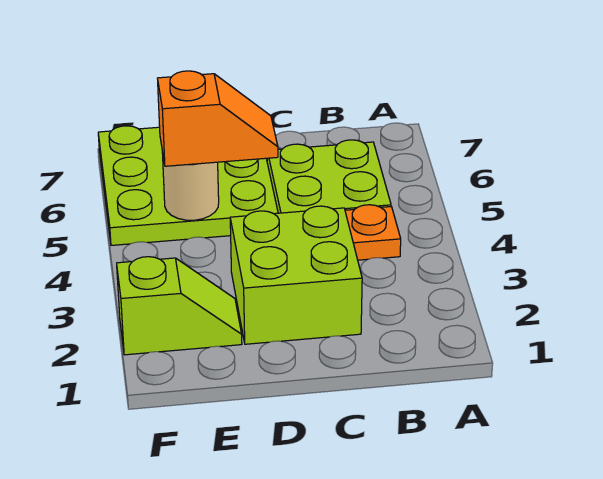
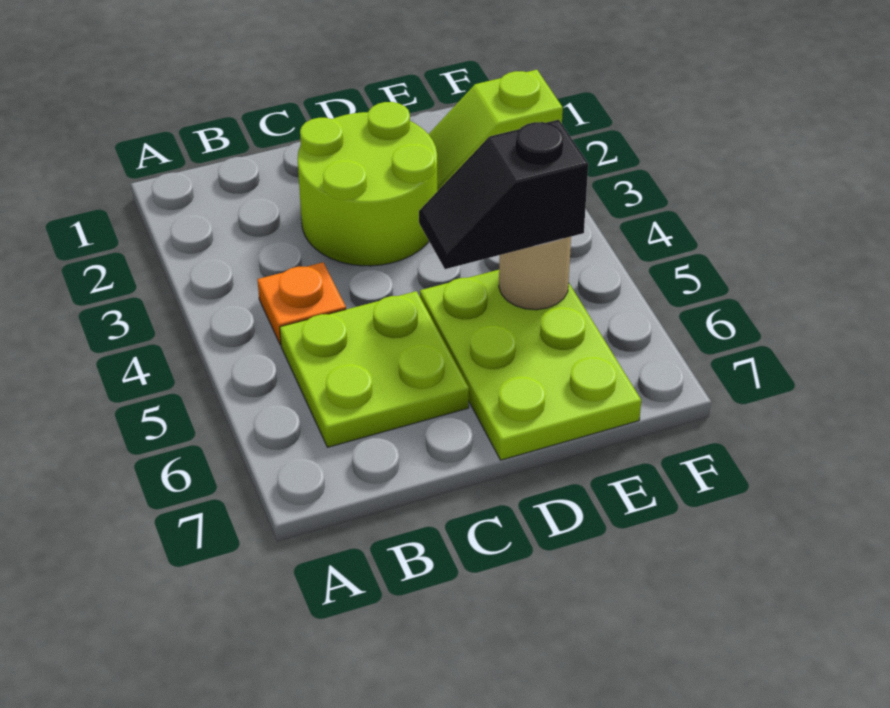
lime 2x2 brick [230,206,362,344] -> lime 2x2 round brick [297,102,437,266]
lime 3x3 plate [98,126,278,245] -> lime 2x3 plate [420,270,641,460]
orange 1x2 slope [157,71,278,166] -> black 1x2 slope [419,120,588,269]

